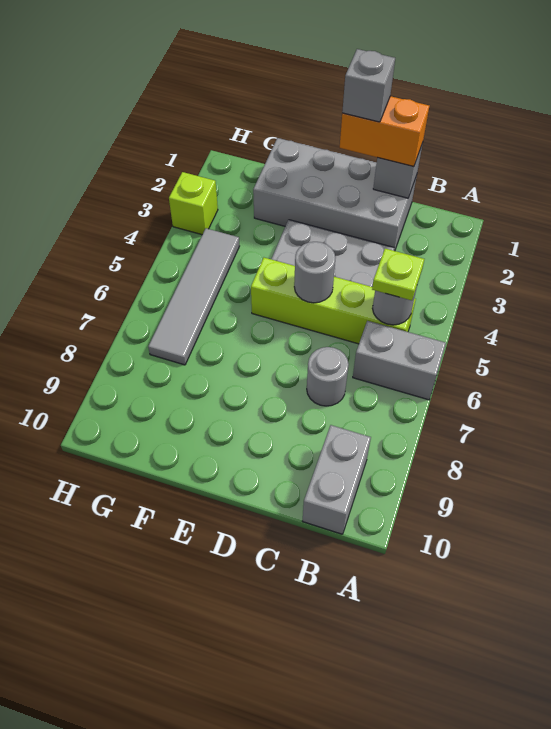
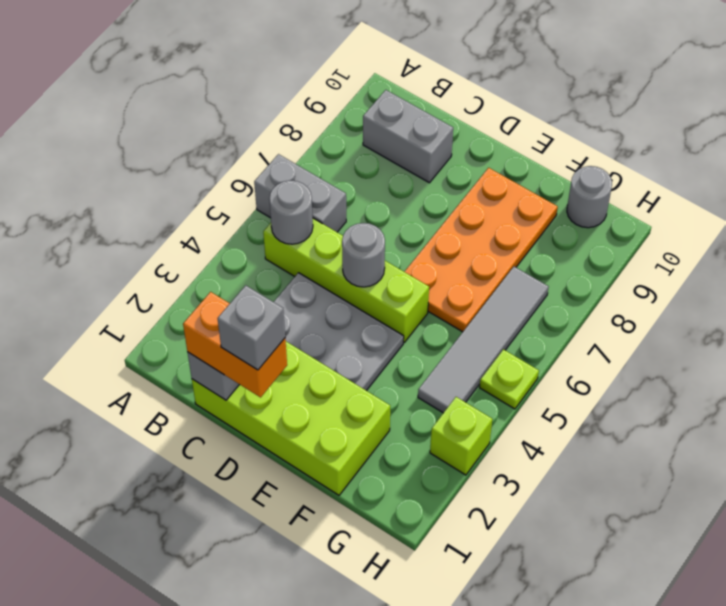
lime 1x1 plate [372,249,424,300] -> lime 1x1 plate moved to [479,350,539,409]
grey 1x2 brick [303,425,371,534] -> grey 1x2 brick turned to [363,90,453,183]
grey 2x4 brick [253,138,417,251] -> lime 2x4 brick [192,342,390,495]
grey 1x1 round brick [307,347,349,406] -> grey 1x1 round brick moved to [567,166,612,228]
none -> orange 2x4 plate [404,168,558,332]

